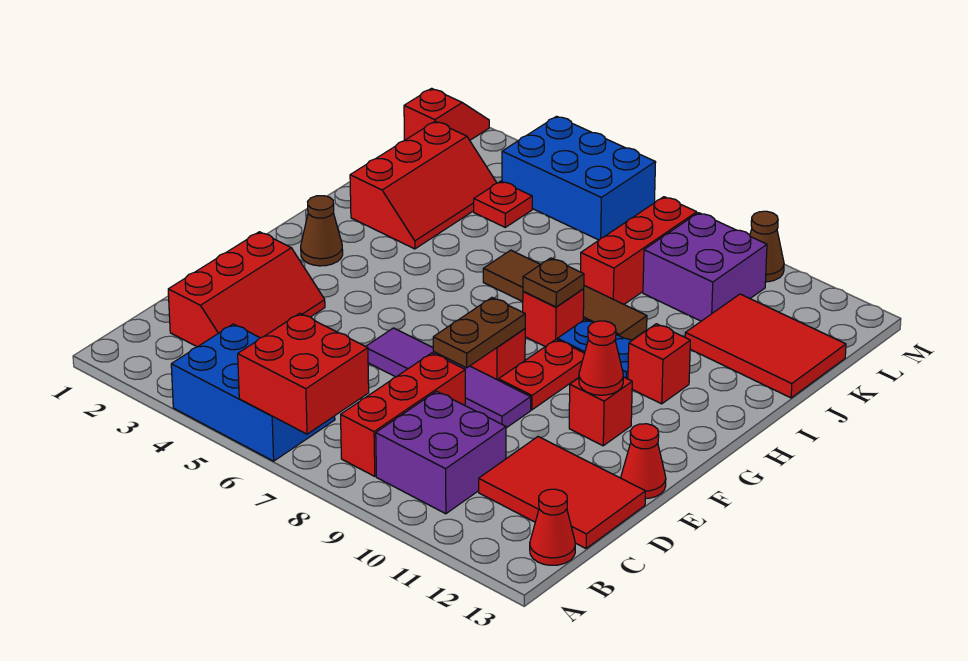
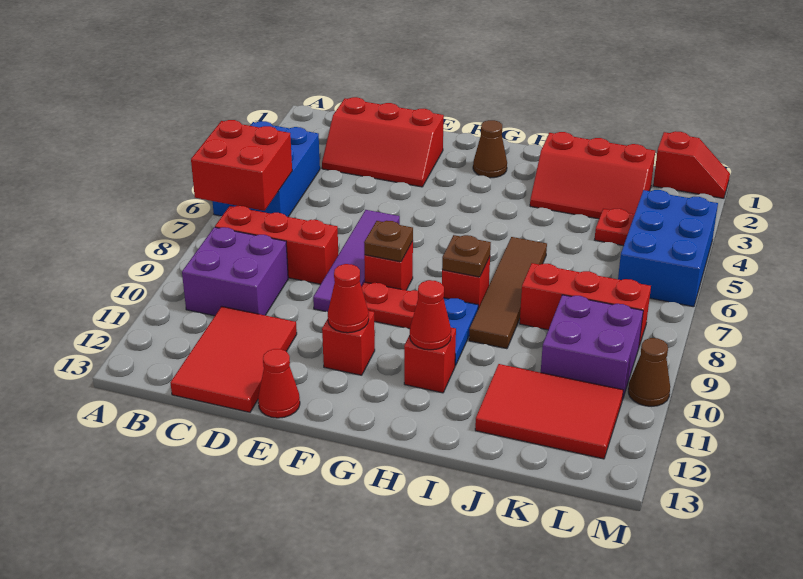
red 1x1 cone [530,489,575,565] -> red 1x1 cone moved to [410,280,451,350]
brown 1x2 plate [433,298,525,368] -> brown 1x1 plate [364,221,413,262]
red 2x3 tile [685,294,846,398] -> red 2x3 tile turned to [475,364,623,459]

